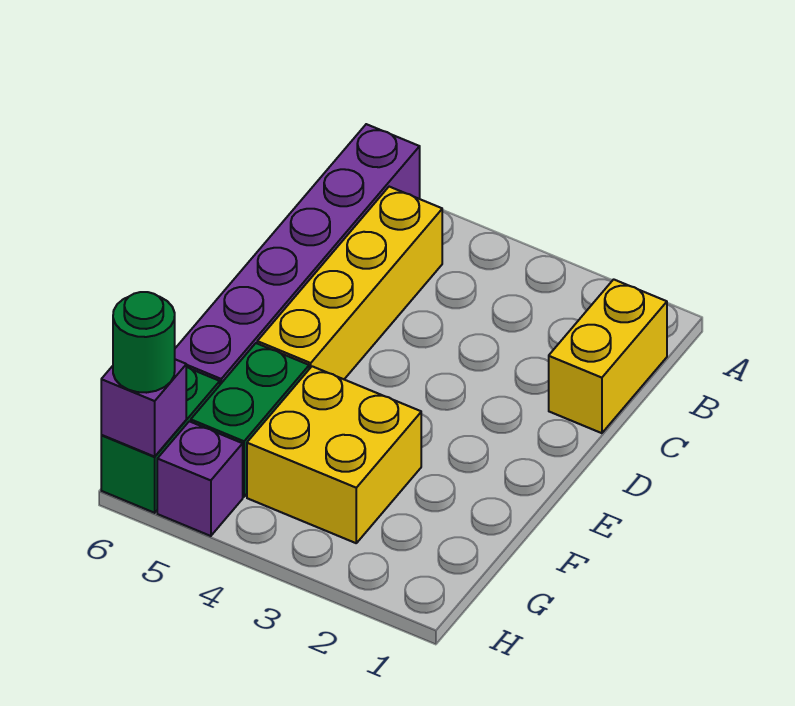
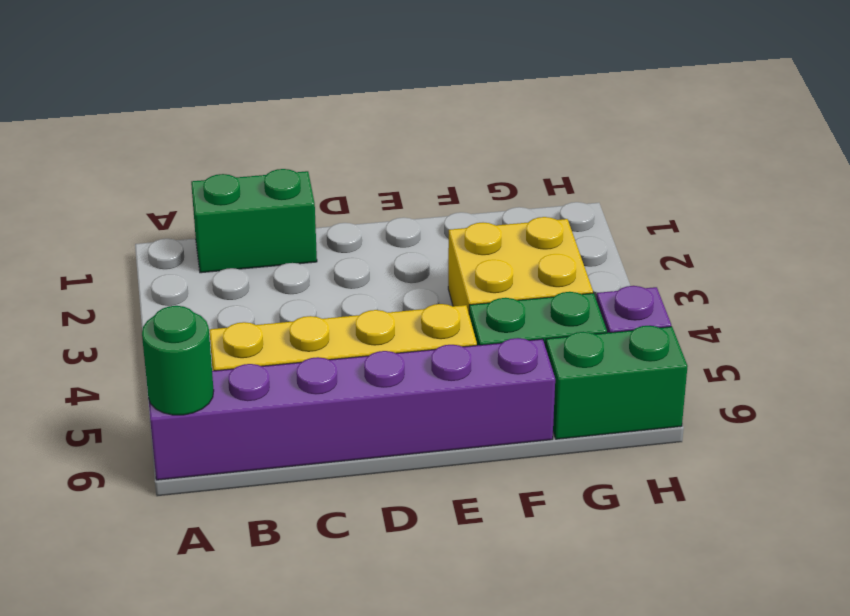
yellow 1x2 brick [549,279,667,433] -> green 1x2 brick [191,169,317,273]
purple 1x1 brick [101,359,186,457] -> none
green 1x1 round brick [113,292,175,393] -> green 1x1 round brick moved to [142,306,214,415]

